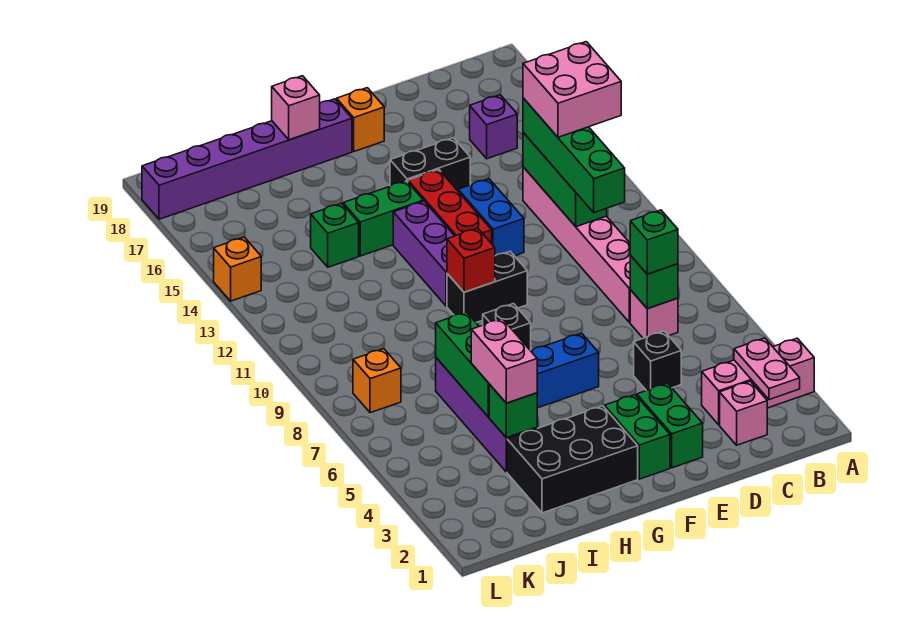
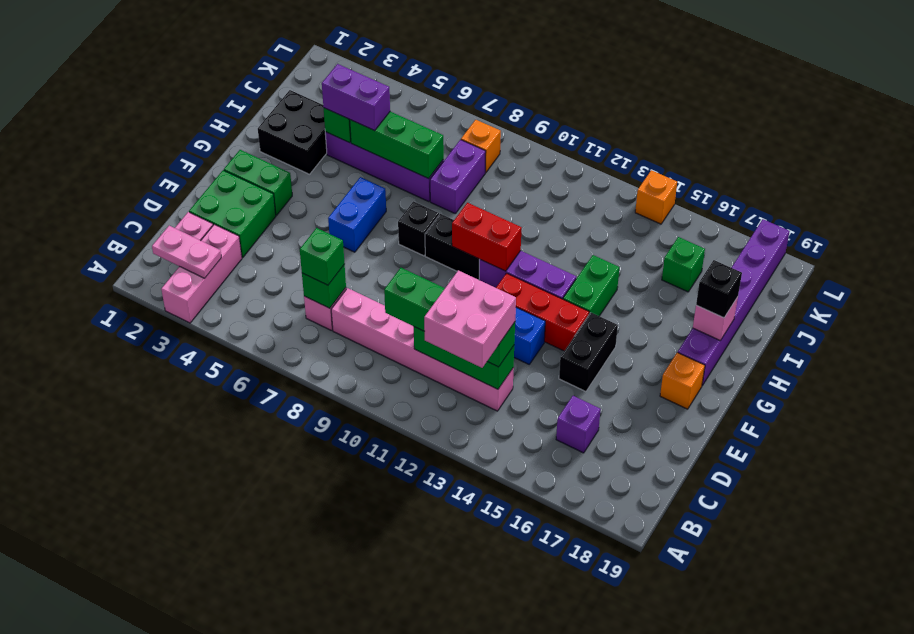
black 1x1 brick [634,331,681,391] -> black 1x1 brick moved to [696,260,742,318]
green 1x2 brick [637,383,703,468] -> green 2x2 brick [189,170,276,257]
black 1x2 brick [447,252,527,322] -> black 1x2 brick turned to [425,214,479,280]
black 2x3 brick [507,406,638,513] -> black 2x2 brick [258,90,327,174]
red 1x1 brick [447,228,495,292] -> red 1x2 brick [452,203,522,271]
pink 1x2 brick [471,319,537,403] -> purple 1x2 brick [322,64,390,131]
none -> purple 1x2 brick [430,140,486,213]
green 1x1 brick [311,203,359,267] -> green 1x1 brick moved to [662,237,705,292]

